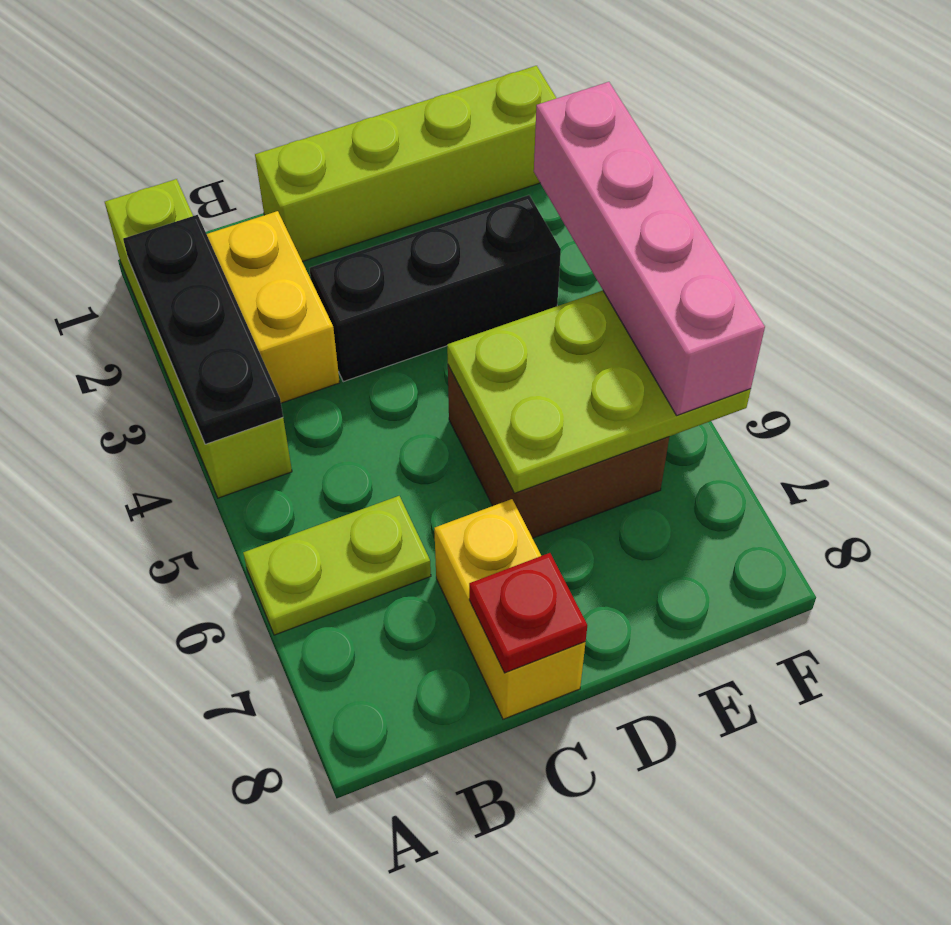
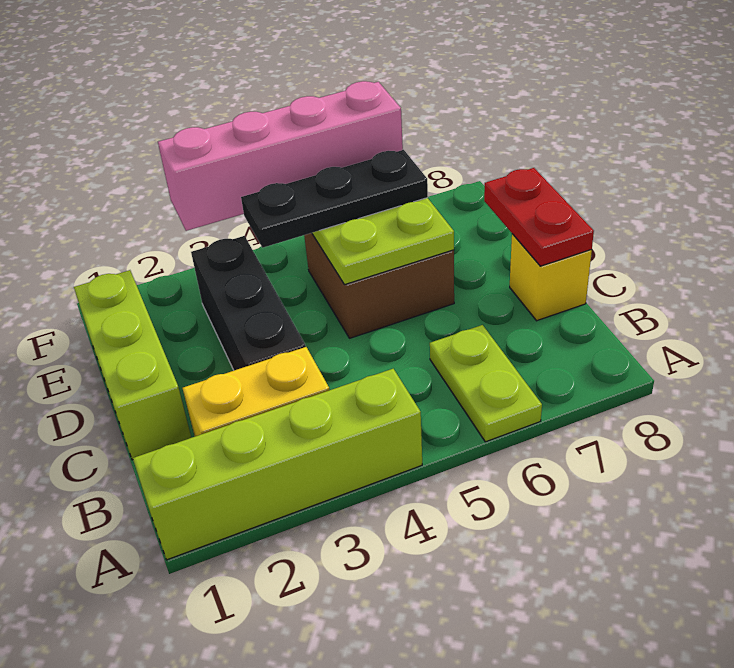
black 1x3 plate [123,215,283,444] -> black 1x3 plate moved to [241,150,428,248]
lime 1x4 brick [255,66,556,262] -> lime 1x3 brick [74,270,191,460]
yellow 1x2 brick [434,499,586,719] -> yellow 1x1 brick [510,234,592,321]
red 1x1 plate [469,553,587,673] -> red 1x2 plate [484,168,594,266]

